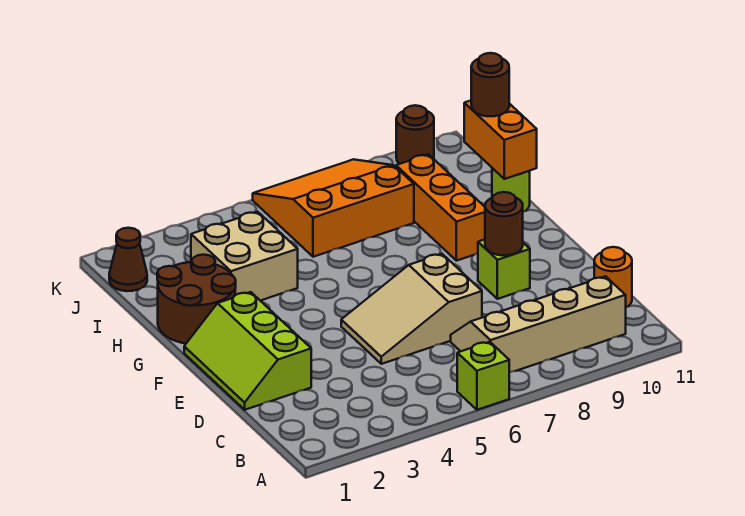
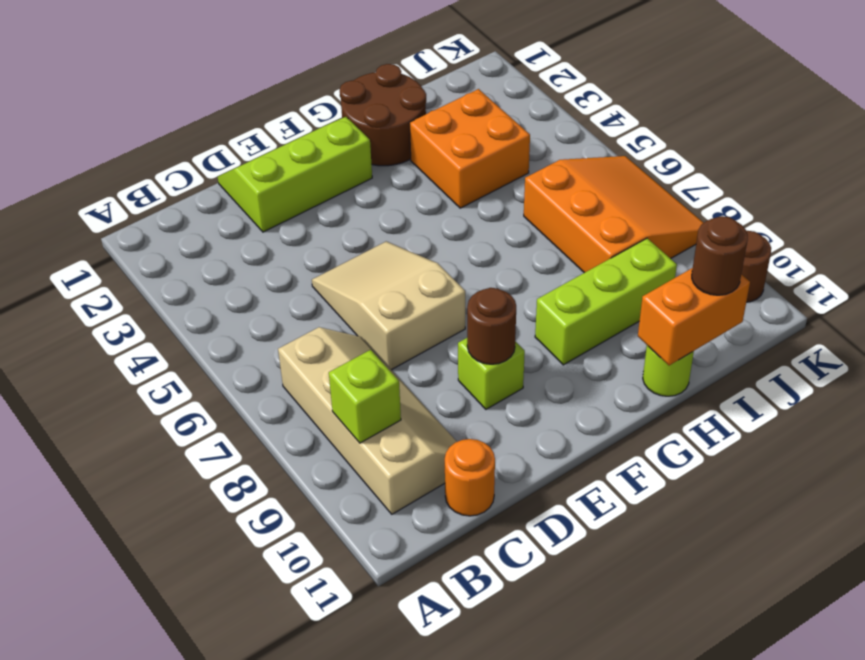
lime 1x1 brick [457,342,509,410] -> lime 1x1 brick moved to [329,350,401,443]
orange 1x3 brick [396,154,485,261] -> lime 1x3 brick [535,238,677,365]
tan 2x2 brick [191,212,298,301] -> orange 2x2 brick [409,89,530,208]
brown 1x1 cone [109,228,147,291] -> none

